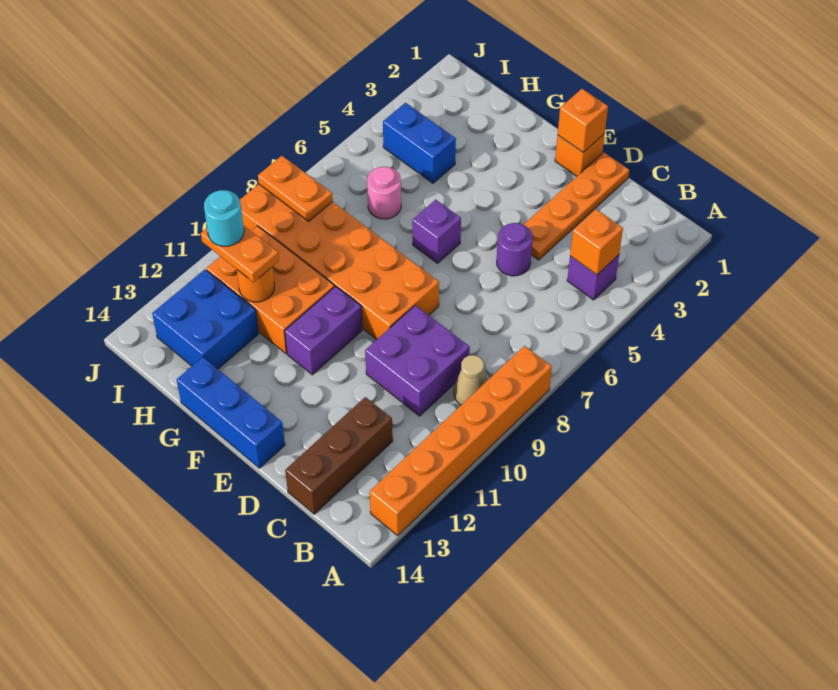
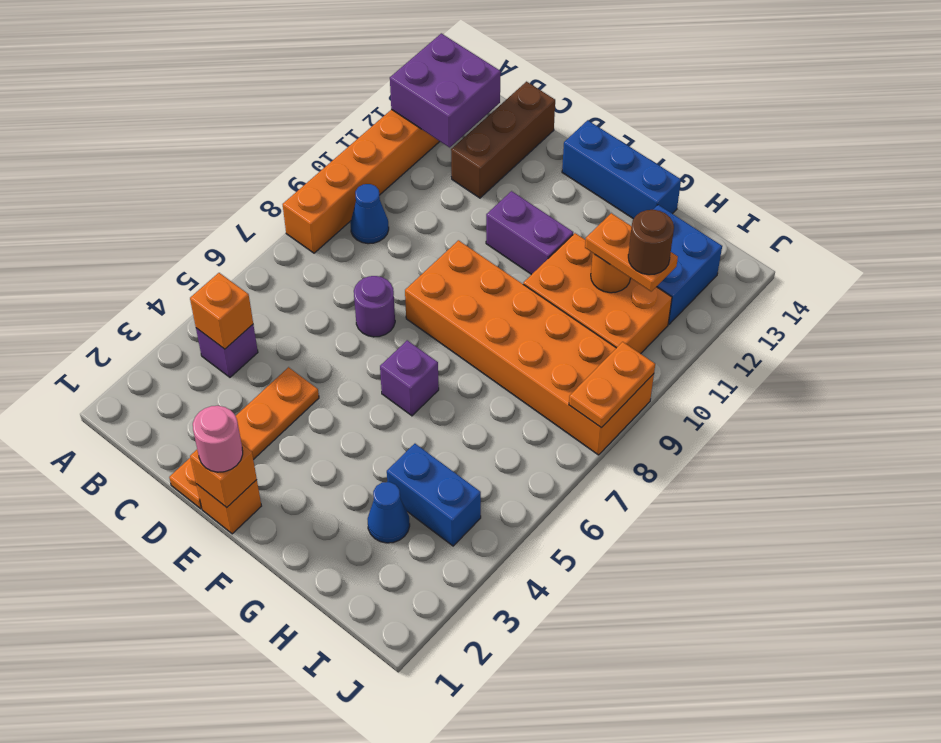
tan 1x1 cone [454,355,487,405] -> blue 1x1 cone [350,184,389,244]
purple 2x2 brick [365,305,470,416] -> purple 2x2 brick moved to [390,33,501,147]
purple 1x1 round brick [497,223,533,276] -> purple 1x1 round brick moved to [354,276,395,337]
purple 1x2 brick [285,286,362,375] -> purple 1x2 brick turned to [486,191,573,275]
none -> blue 1x1 cone [368,482,410,543]
pink 1x1 round brick [367,167,401,219] -> pink 1x1 round brick moved to [193,406,243,472]
orange 1x2 plate [258,156,333,221] -> orange 1x2 plate turned to [569,342,655,428]
cyan 1x1 round brick [204,190,244,246] -> brown 1x1 round brick [628,210,674,275]

